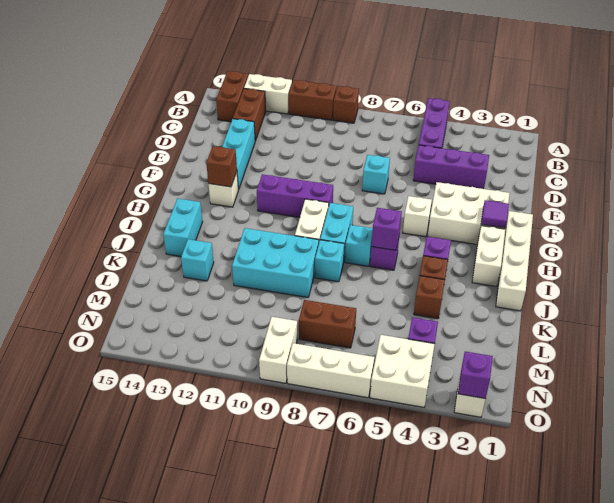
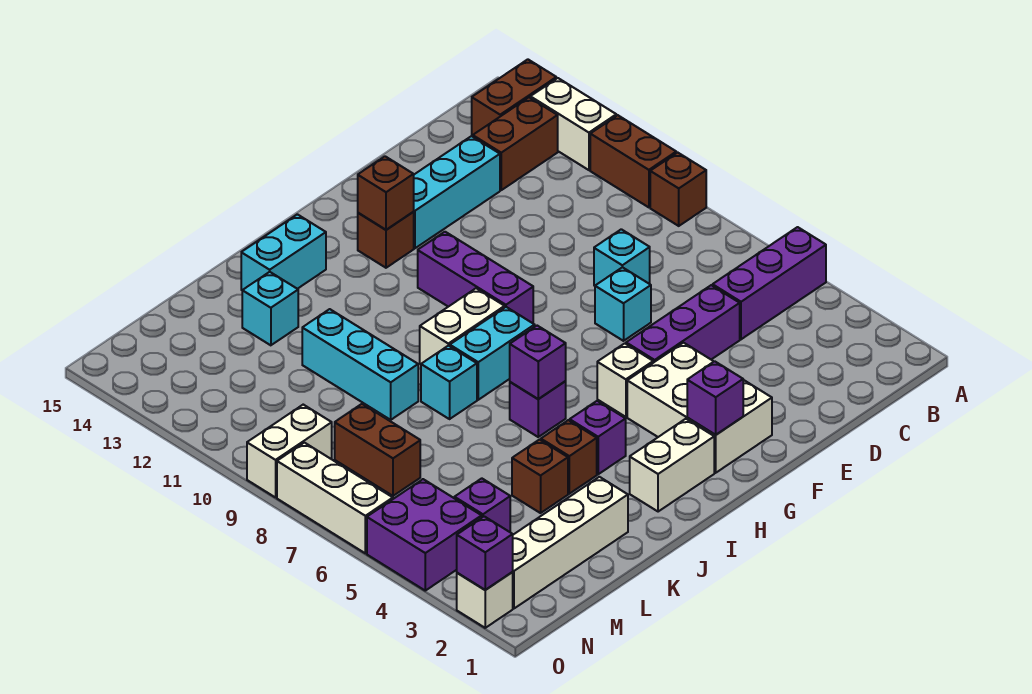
purple 1x3 brick [413,145,489,189] -> purple 1x3 brick turned to [626,285,740,363]
white 1x4 brick [496,211,533,311] -> white 1x4 brick moved to [513,477,628,608]
purple 1x1 tile [481,200,509,228] -> purple 1x1 brick [687,361,743,435]
white 1x1 brick [209,172,238,207] -> brown 1x1 brick [358,212,414,268]
cyan 1x1 brick [345,225,373,266] -> cyan 1x1 brick moved to [594,229,650,286]
cyan 2x3 brick [232,228,319,297] -> cyan 1x3 brick [302,309,418,420]
white 2x2 brick [370,335,435,407] -> purple 2x2 brick [367,479,482,591]

